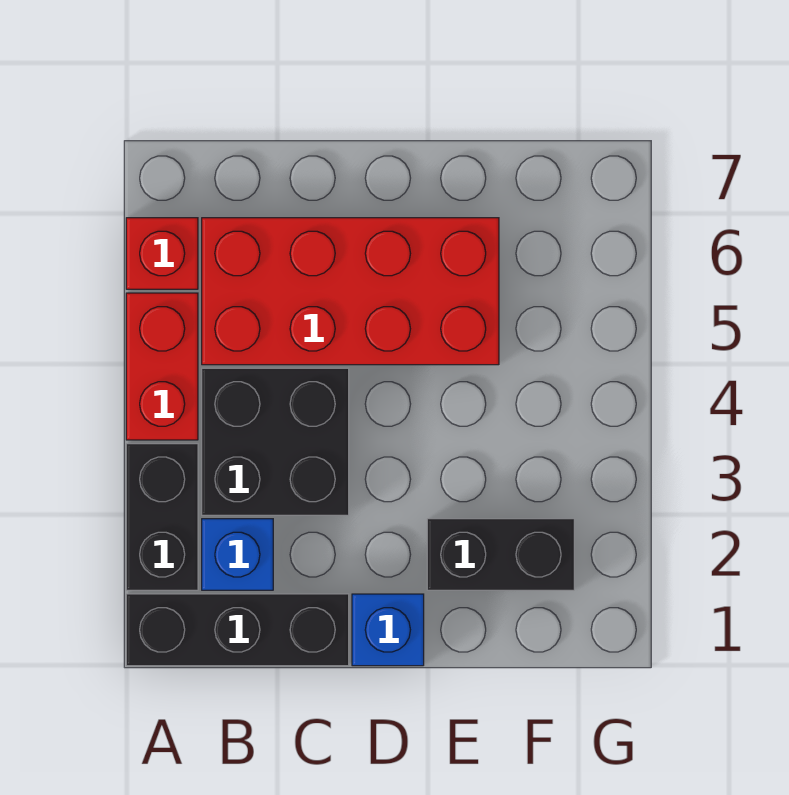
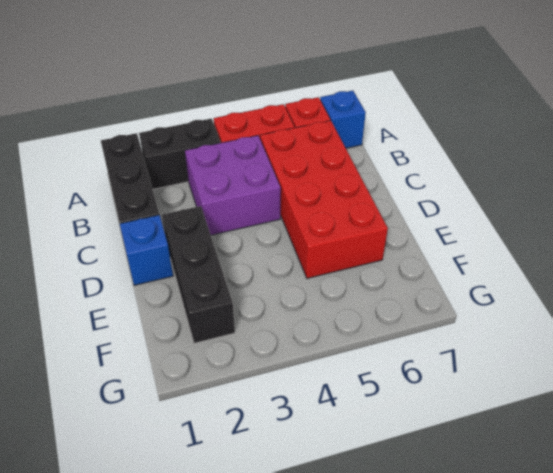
blue 1x1 brick [202,519,273,590] -> blue 1x1 brick moved to [320,91,366,148]
black 2x2 brick [202,368,349,515] -> purple 2x2 brick [185,136,281,235]
black 1x2 brick [427,519,574,590] -> black 1x3 brick [162,206,235,343]

